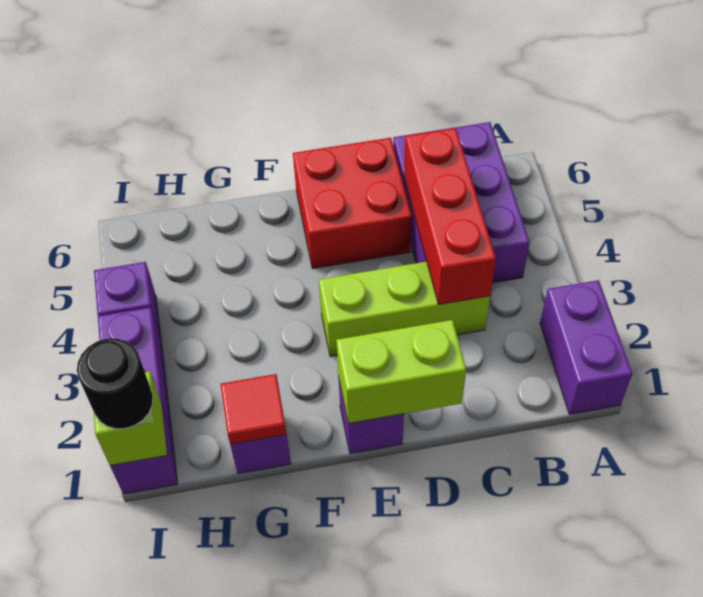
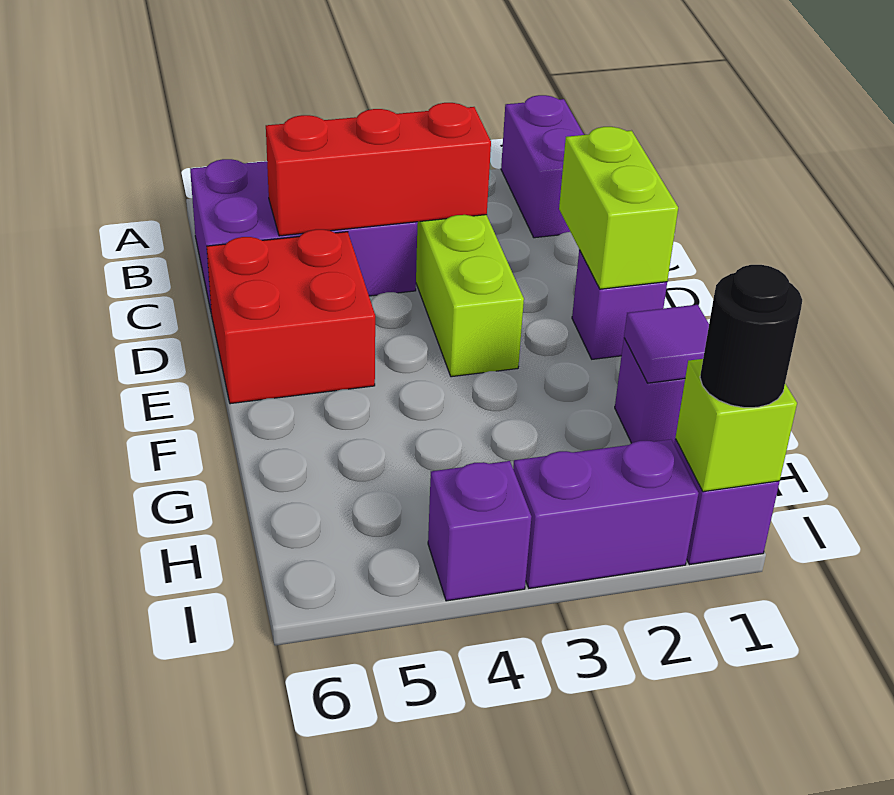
purple 1x2 brick [540,280,632,414] -> purple 1x2 brick turned to [501,95,584,238]
red 1x1 tile [221,374,287,445] -> purple 1x1 tile [624,305,709,383]

